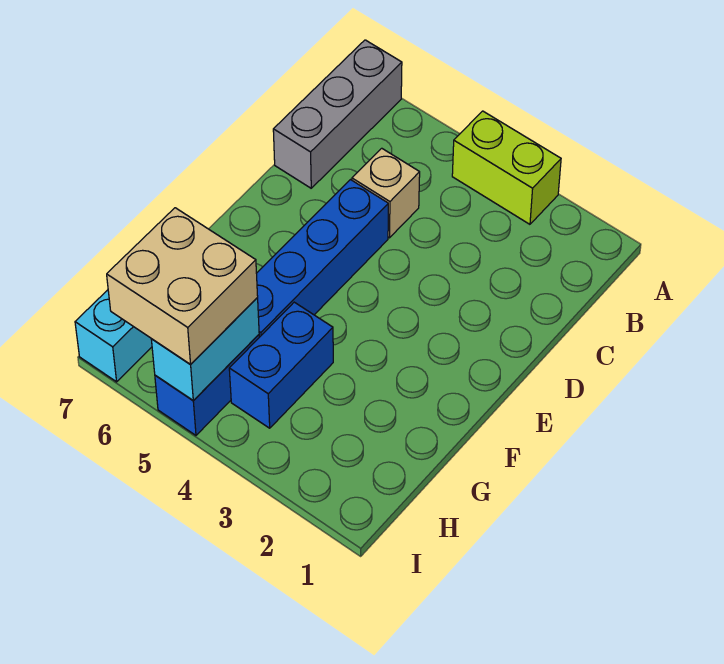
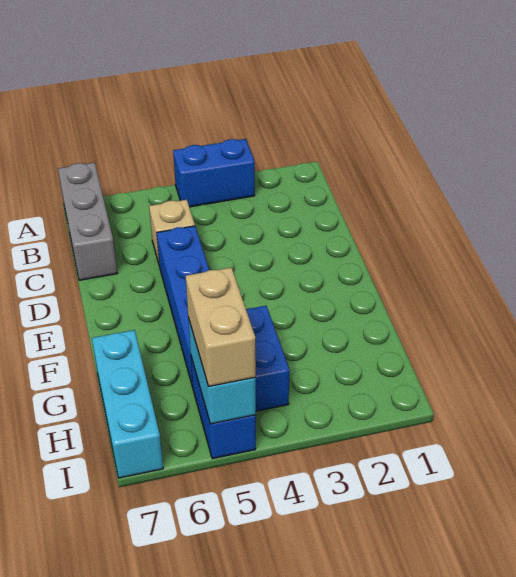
lime 1x2 brick [452,111,561,224] -> blue 1x2 brick [173,139,255,207]
tan 2x2 brick [107,208,258,365] -> tan 1x2 brick [186,267,256,387]

